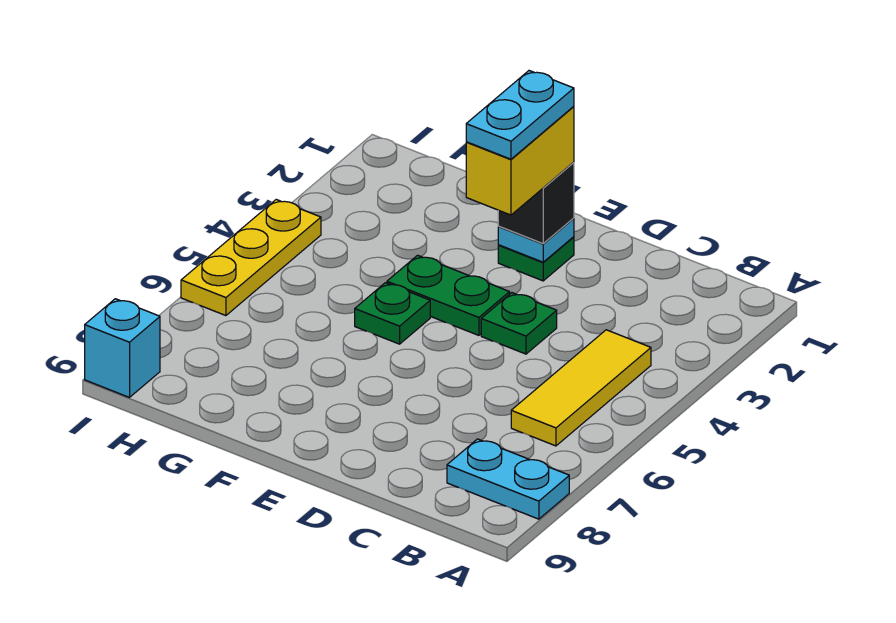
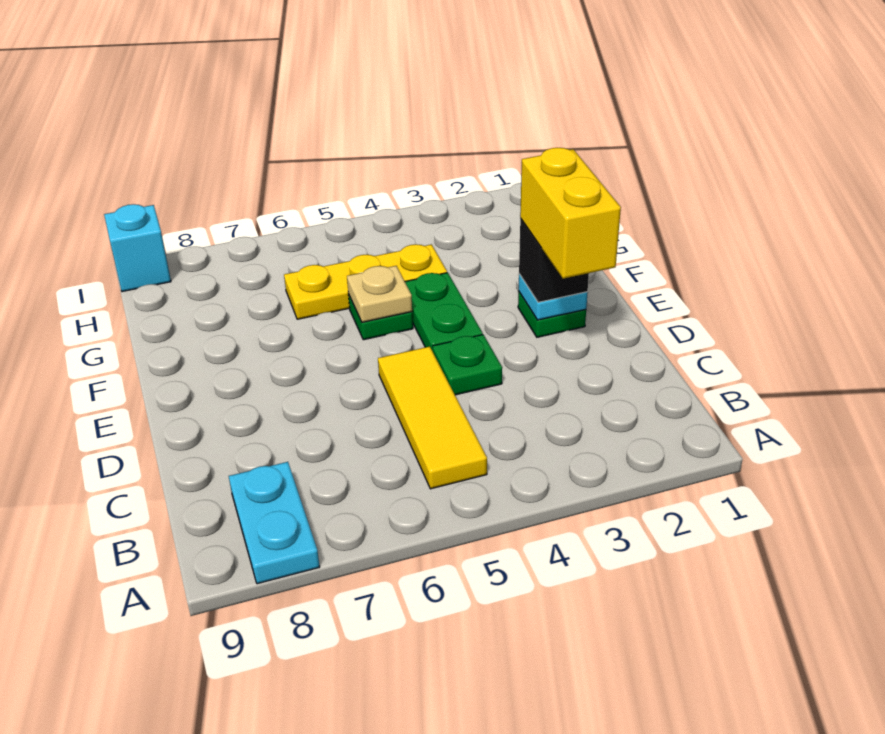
yellow 1x3 tile [511,330,651,446] -> yellow 1x3 tile turned to [378,347,487,489]
yellow 1x2 brick [466,107,574,215] -> yellow 1x2 brick turned to [520,148,621,279]
cyan 1x2 plate [466,71,574,159] -> none
none -> tan 1x1 plate [347,266,412,322]
yellow 1x3 plate [181,200,321,316] -> yellow 1x3 plate moved to [284,244,447,319]

